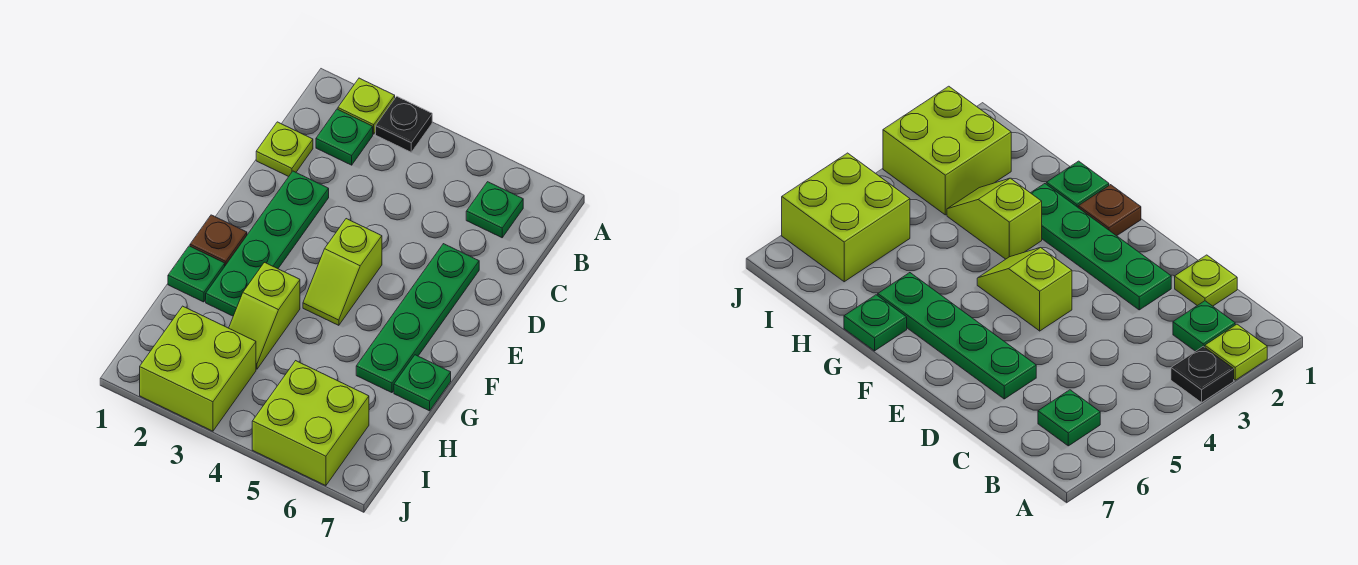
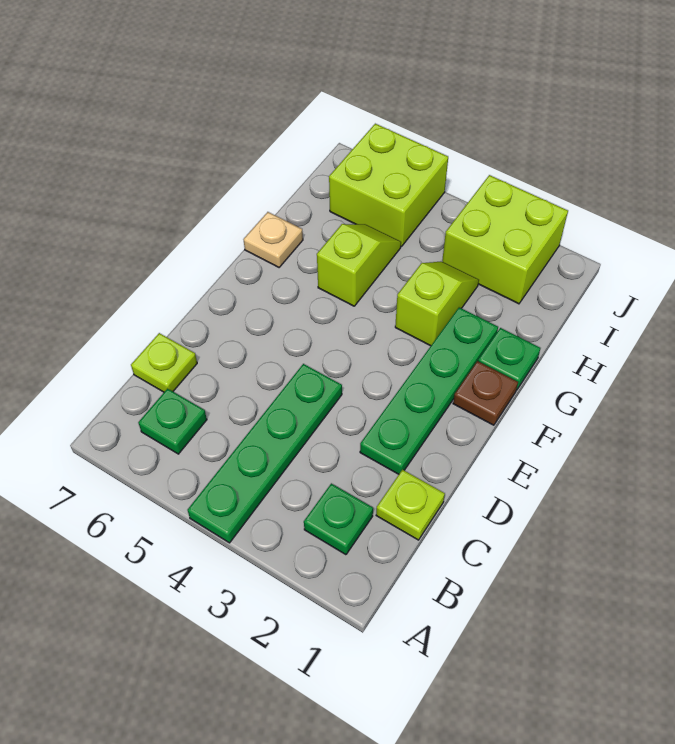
lime 1x1 plate [338,78,395,134] -> lime 1x1 plate moved to [131,333,197,392]
black 1x1 plate [376,96,432,152] -> none
green 1x4 plate [356,244,479,393] -> green 1x4 plate moved to [188,364,342,543]
lime 1x2 slope [303,219,382,325] -> lime 1x2 slope moved to [317,224,401,306]
green 1x1 plate [394,355,451,411] -> tan 1x1 plate [243,212,303,267]

